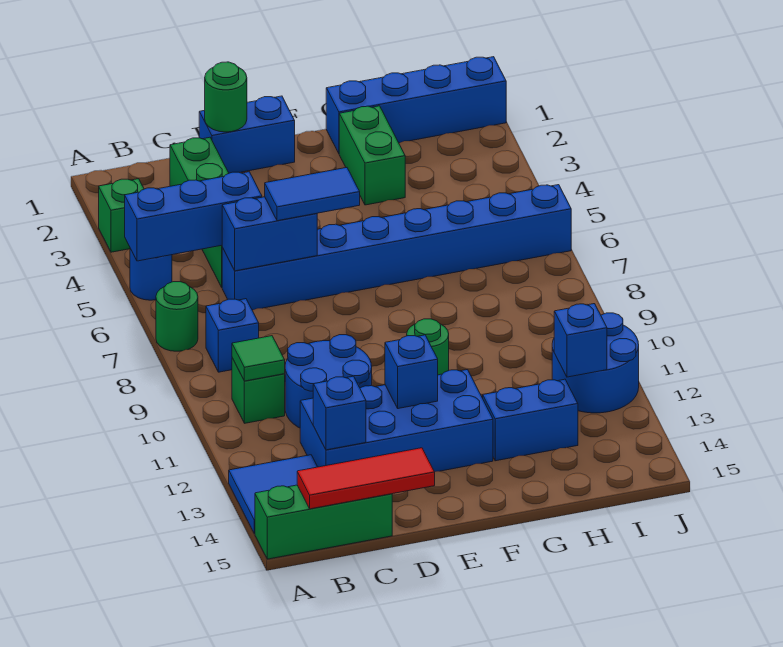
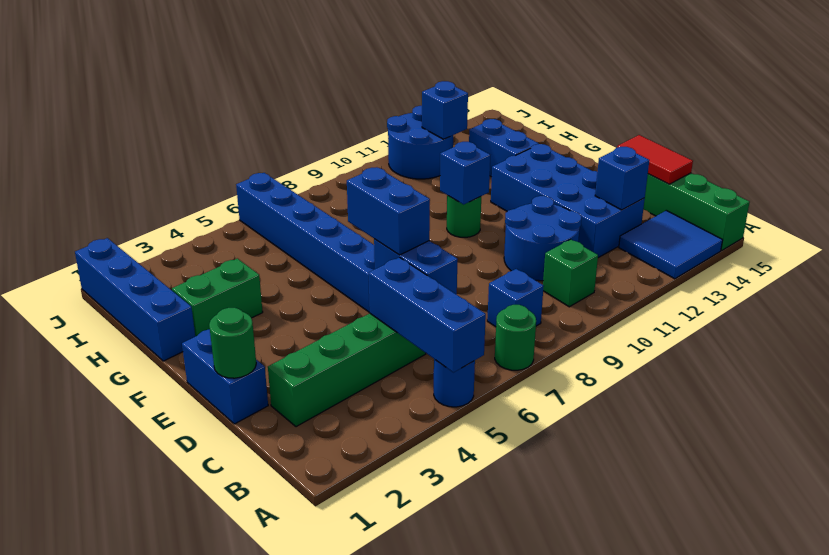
green 1x1 brick [99,179,144,252] -> none
green 1x1 tile [232,336,285,381] -> none
red 1x3 tile [297,448,435,509] -> red 1x2 tile [617,135,693,184]
blue 1x2 tile [265,168,360,221] -> blue 1x2 brick [347,167,430,255]
blue 1x1 brick [385,335,438,409] -> blue 1x1 brick moved to [440,142,490,204]

